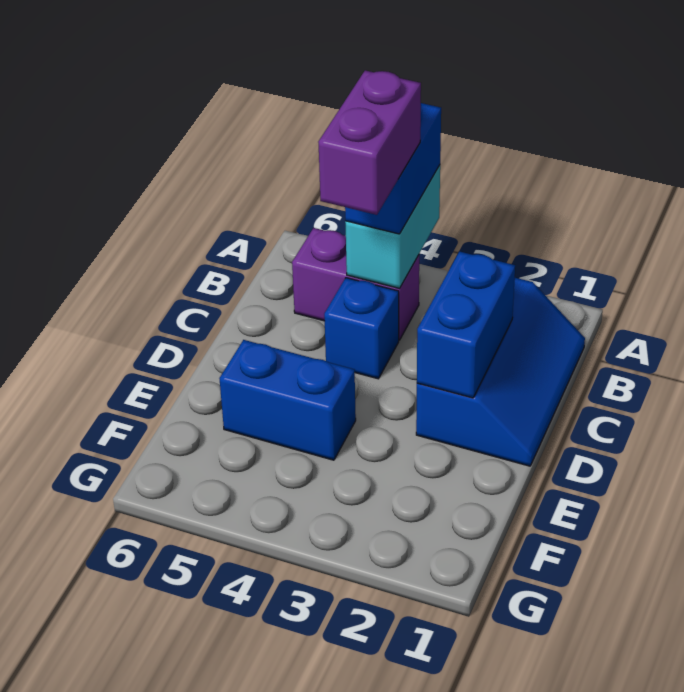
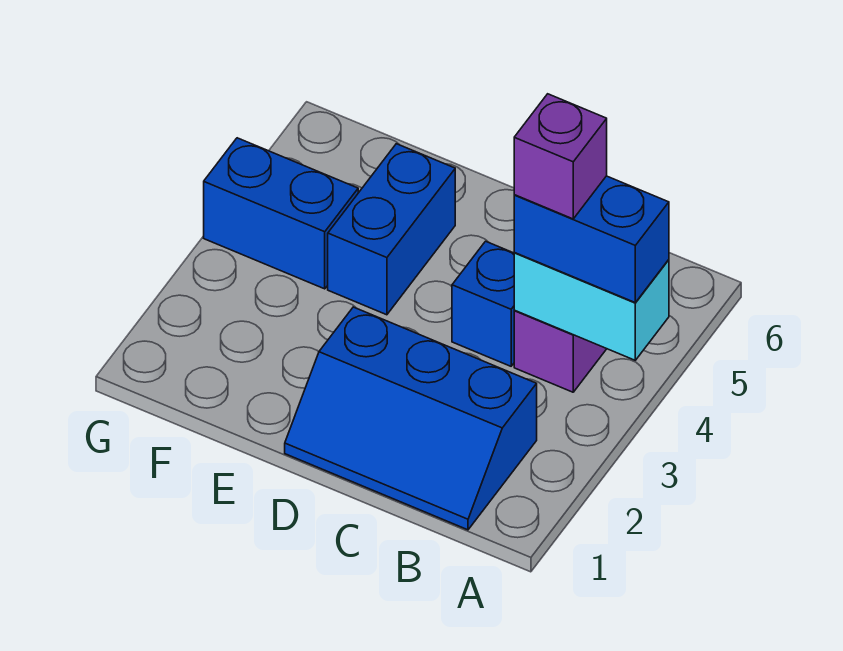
purple 1x2 brick [318,70,421,215] -> purple 1x1 brick [514,94,607,219]
blue 1x2 brick [417,251,515,398] -> blue 1x2 brick moved to [204,138,358,289]

